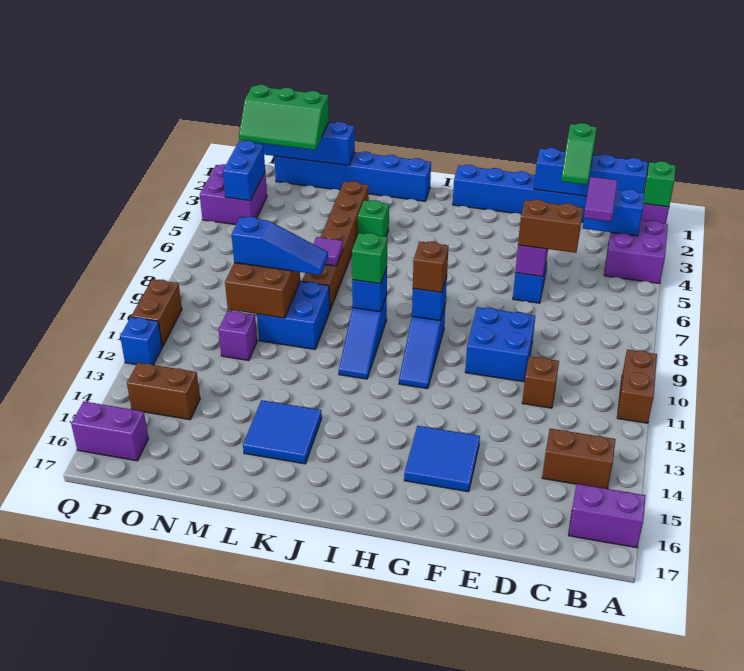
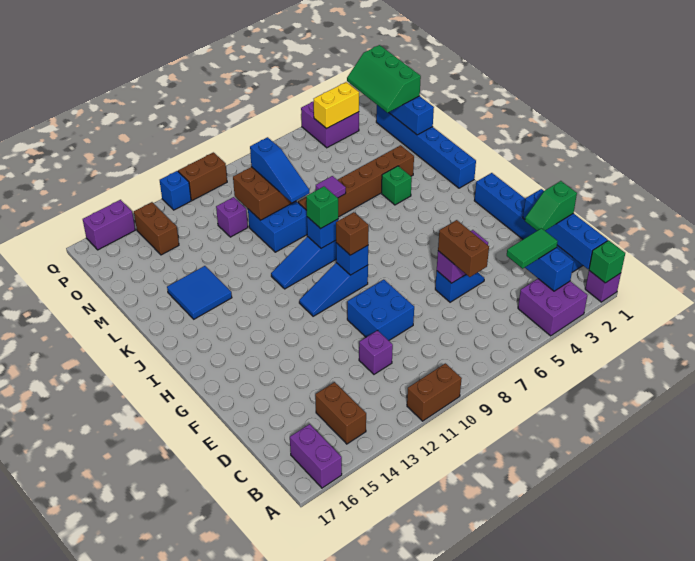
purple 1x2 tile [584,177,617,221] -> green 1x2 tile [507,228,558,269]
brown 1x1 brick [522,356,559,408] -> purple 1x1 brick [359,330,393,374]
blue 2x2 tile [404,426,480,492] -> none
blue 1x2 brick [223,141,265,201] -> yellow 1x2 brick [314,82,359,129]
purple 1x2 brick [71,401,149,461] -> purple 1x2 brick turned to [83,200,135,250]

